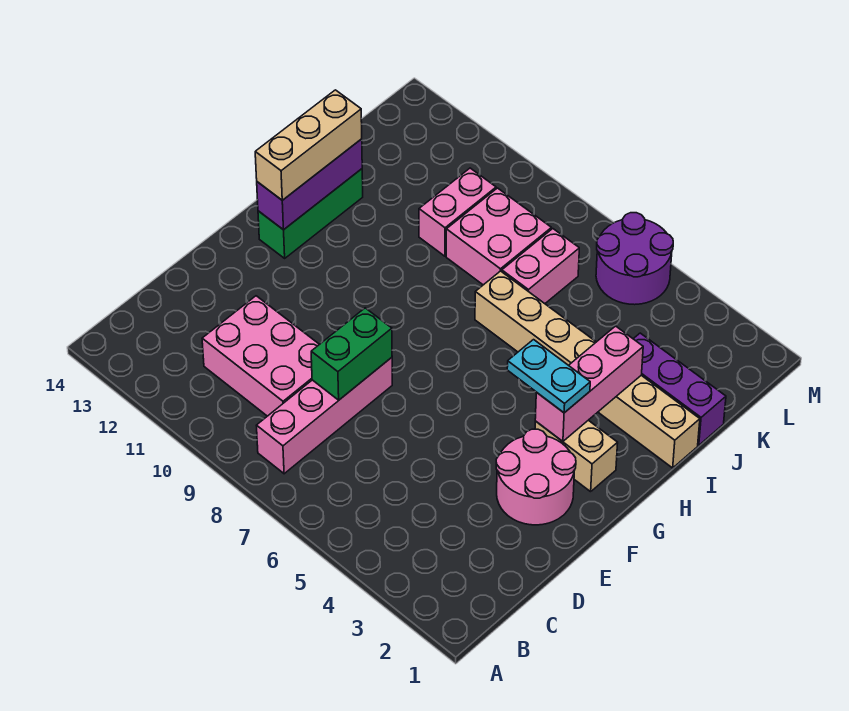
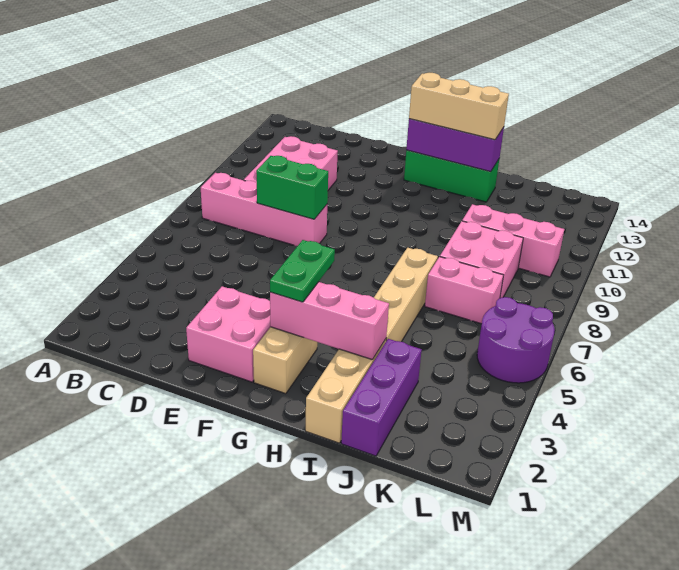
pink 2x2 round brick [496,429,576,525] -> pink 2x2 brick [186,286,270,382]
cyan 1x2 plate [507,340,590,413] -> green 1x2 plate [270,240,335,302]
pink 1x2 brick [419,168,496,256] -> pink 1x3 brick [462,204,564,277]

